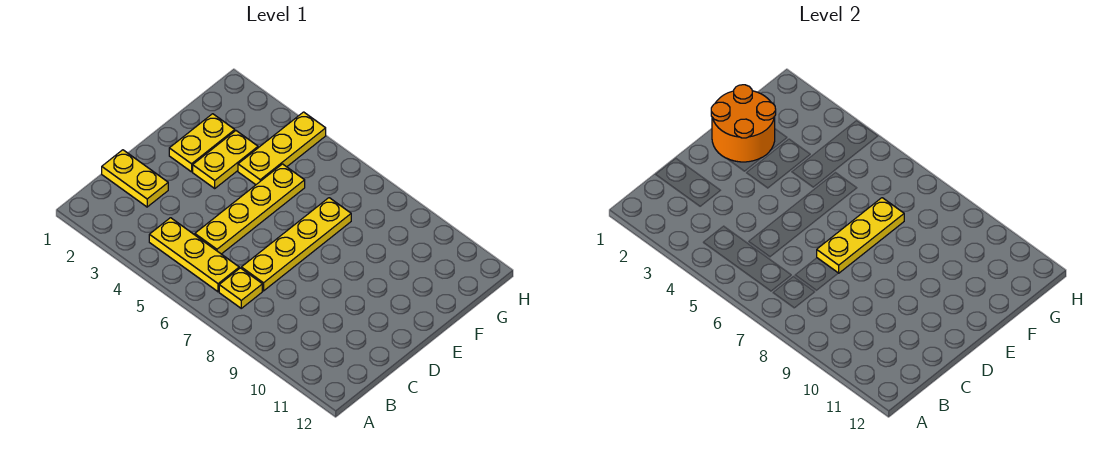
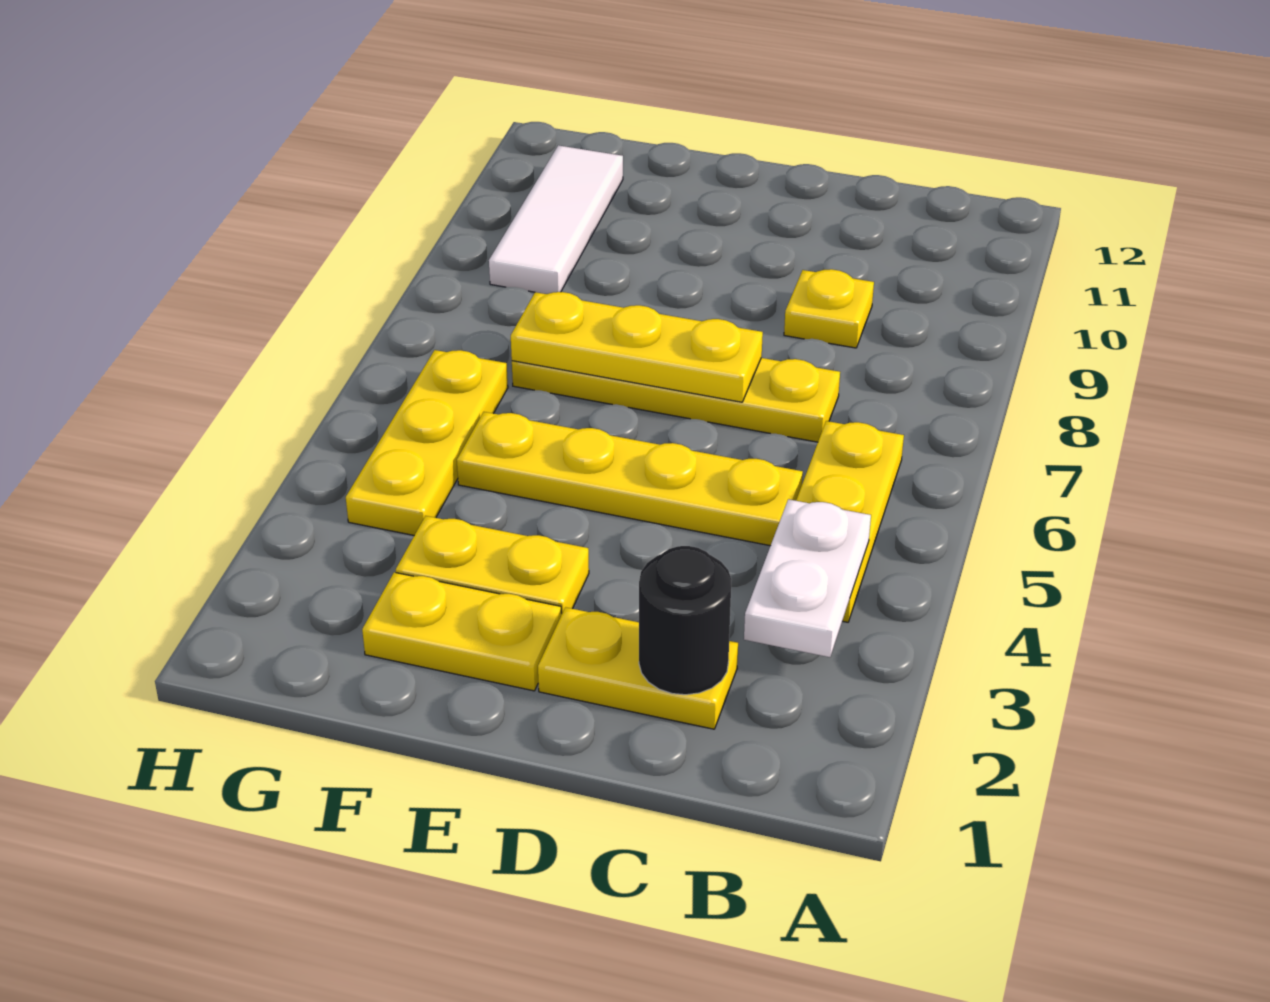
none -> white 1x2 plate [744,499,871,657]
yellow 1x1 plate [219,268,262,308] -> yellow 1x1 plate moved to [784,269,874,348]
yellow 1x2 plate [102,150,168,207] -> yellow 1x2 plate turned to [538,607,738,729]
none -> black 1x1 round brick [639,546,731,695]
orange 2x2 round brick [711,85,776,162] -> none
yellow 1x3 plate [238,112,326,185] -> yellow 1x3 plate turned to [346,350,508,535]
none -> white 1x3 tile [489,145,623,294]

